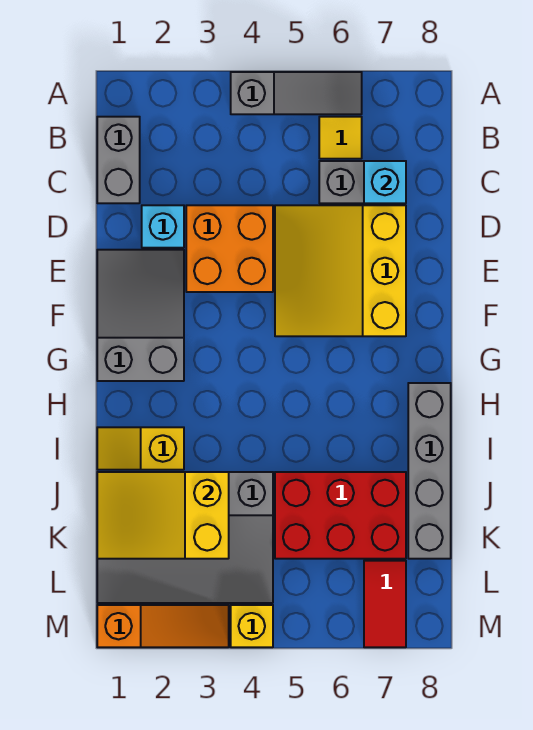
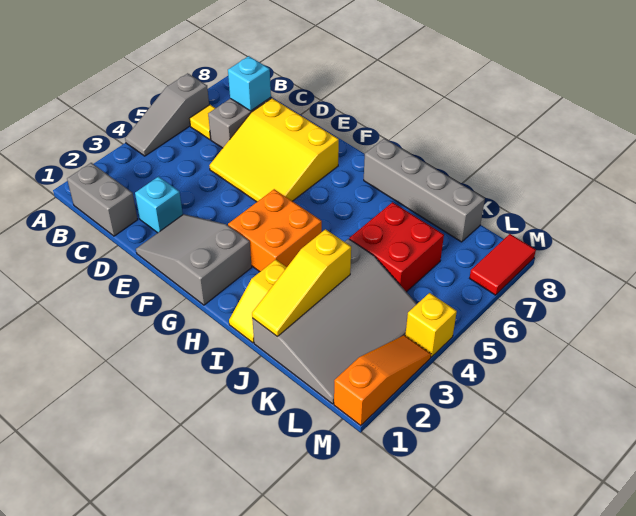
grey 1x3 slope [231,72,362,114] -> grey 1x3 slope turned to [125,73,209,156]
orange 2x2 brick [186,205,273,292] -> orange 2x2 brick moved to [228,189,322,272]
yellow 2x3 slope [97,472,229,559] -> yellow 1x3 slope [252,229,351,336]
red 2x3 brick [275,472,406,559] -> red 2x2 brick [349,202,444,292]
red 1x2 tile [364,561,406,647] -> red 1x2 tile turned to [470,234,536,295]

